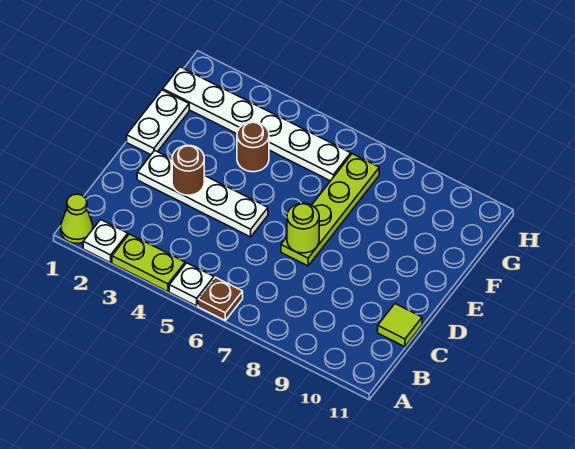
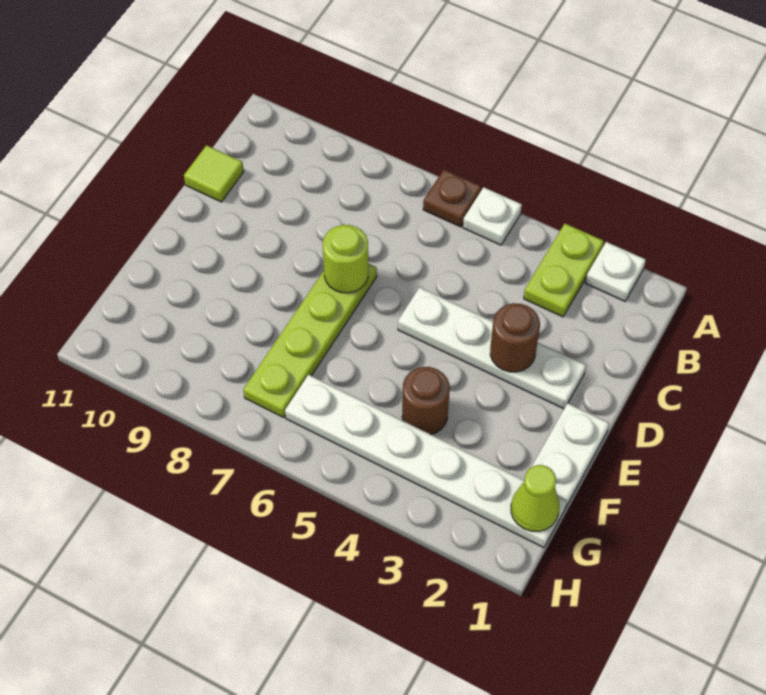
lime 1x1 cone [61,194,93,244] -> lime 1x1 cone moved to [511,465,559,531]
lime 1x2 plate [112,234,185,292] -> lime 1x2 plate turned to [524,224,604,317]

